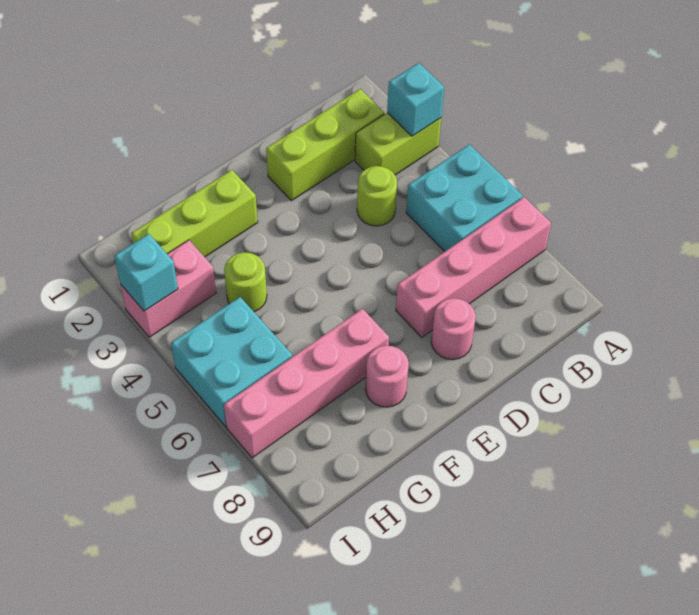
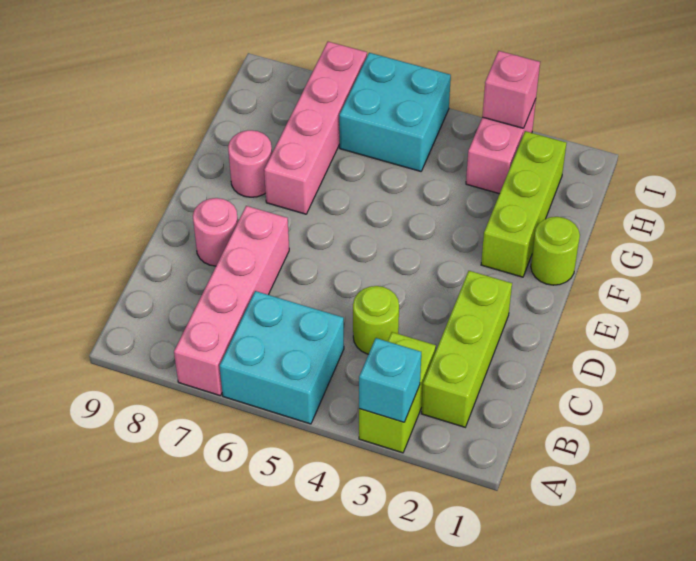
lime 1x1 round brick [224,252,267,312] -> lime 1x1 round brick moved to [531,217,580,285]
cyan 1x1 brick [114,234,178,311] -> pink 1x1 brick [482,51,540,128]

